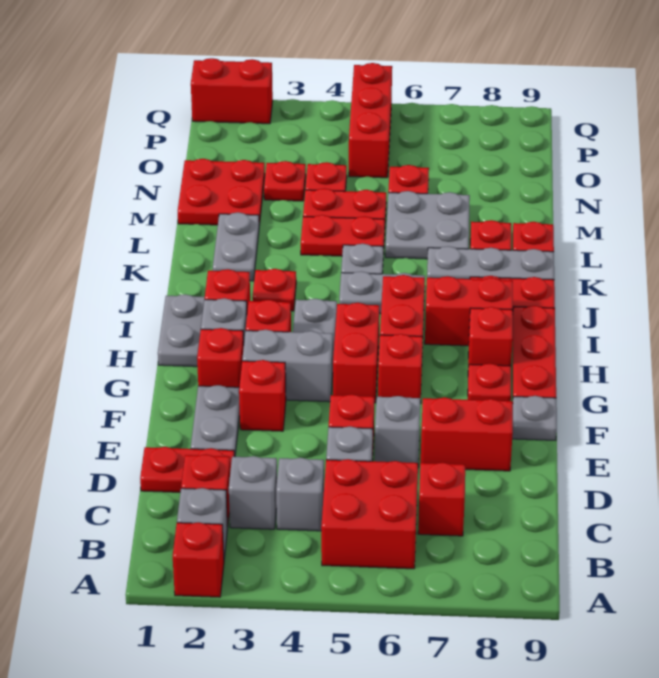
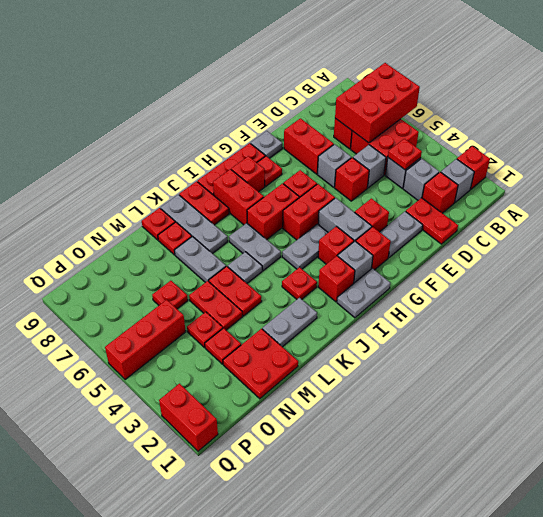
none -> red 2x3 brick [335,63,420,143]
none -> red 1x1 plate [388,139,422,170]
grey 2x2 plate [385,191,470,259] -> grey 1x2 plate [174,237,226,282]

